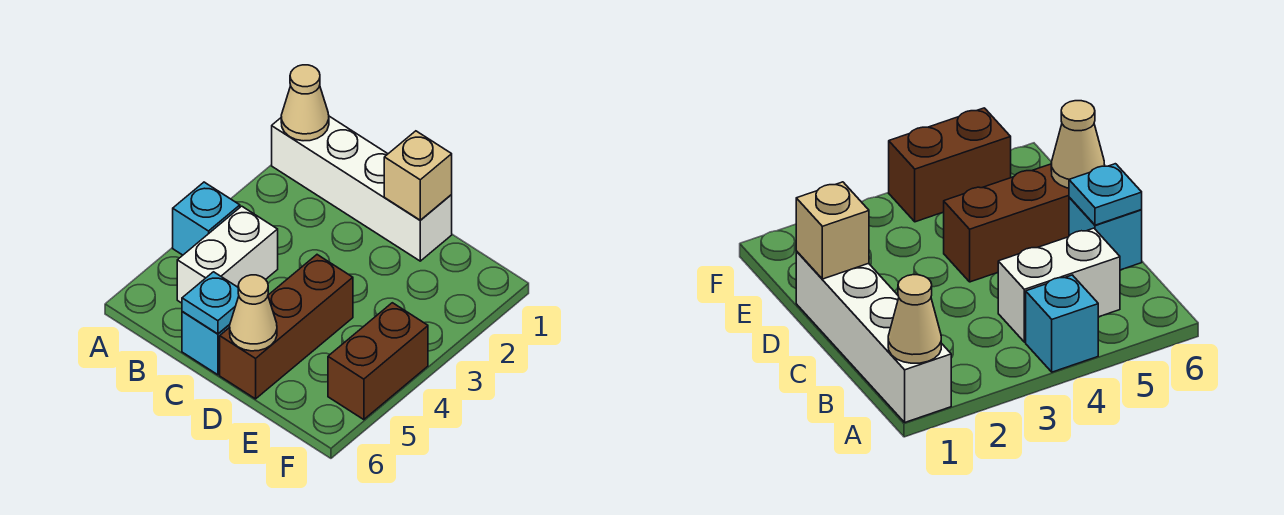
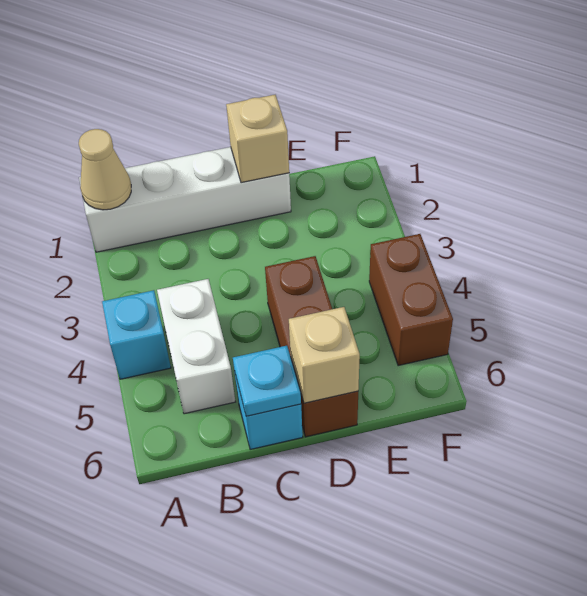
tan 1x1 cone [230,275,277,351] -> tan 1x1 brick [289,307,360,403]

